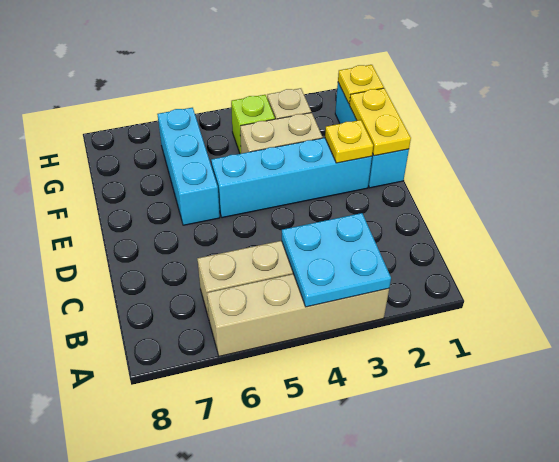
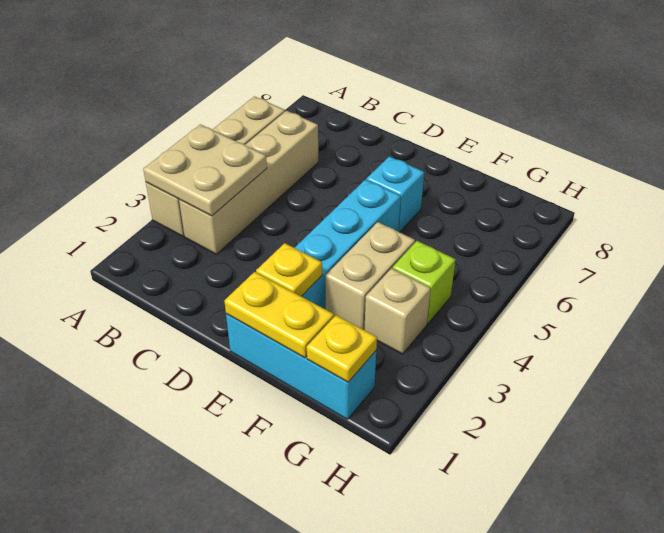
cyan 2x2 plate [282,213,391,307] -> tan 2x2 plate [143,124,267,216]
cyan 1x3 brick [157,108,220,225] -> cyan 1x1 brick [366,156,424,232]

